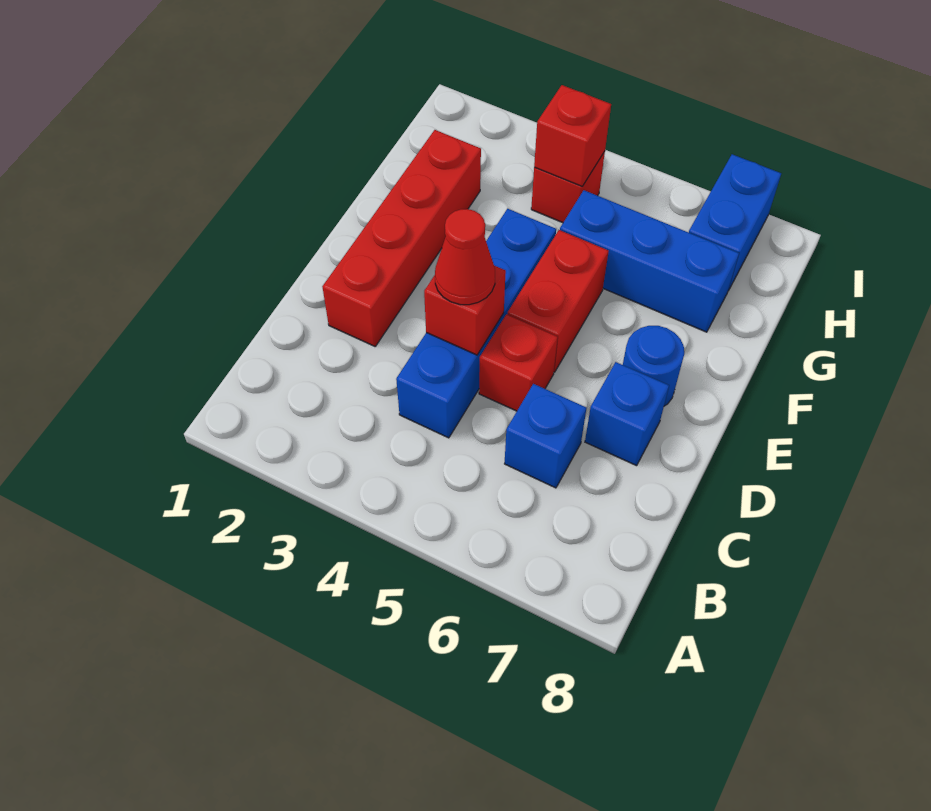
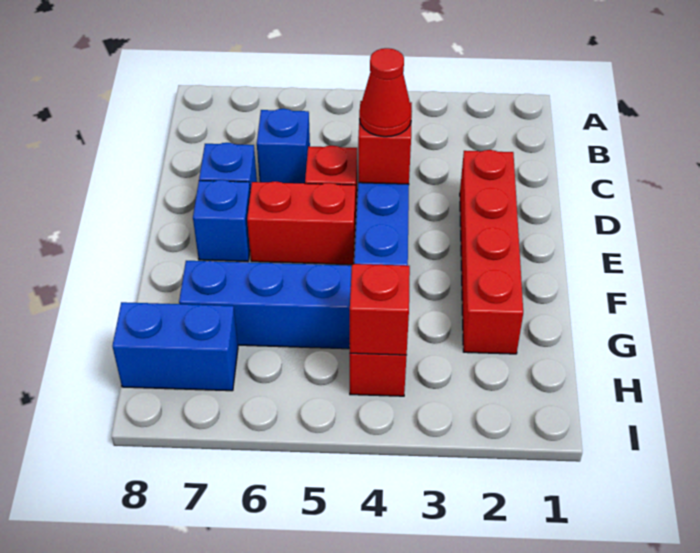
red 1x2 brick [507,230,609,372] -> red 1x2 brick turned to [247,181,356,265]
blue 1x1 round brick [623,326,684,406] -> blue 1x1 brick [193,180,250,262]
blue 1x2 brick [689,154,781,291] -> blue 1x2 brick turned to [112,302,238,391]

